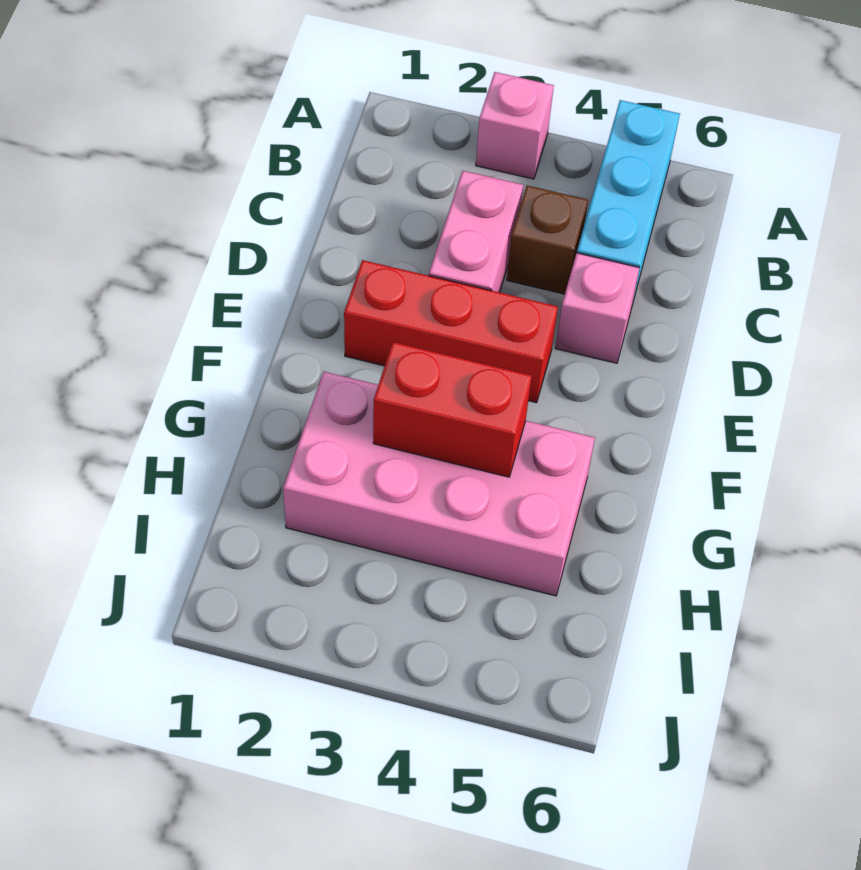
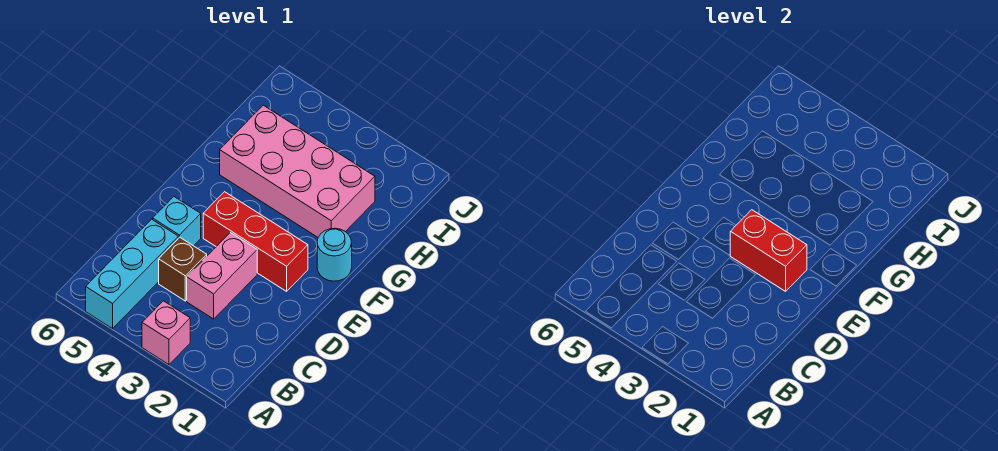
pink 1x1 brick [556,253,640,363] -> cyan 1x1 brick [153,197,201,246]
none -> cyan 1x1 round brick [317,228,352,281]
red 1x2 brick [373,342,532,477] -> red 1x2 brick moved to [730,210,807,291]

